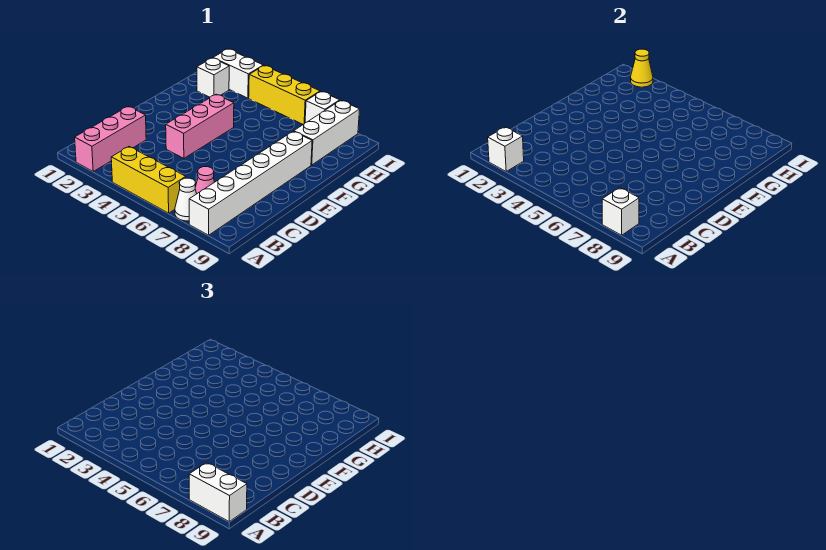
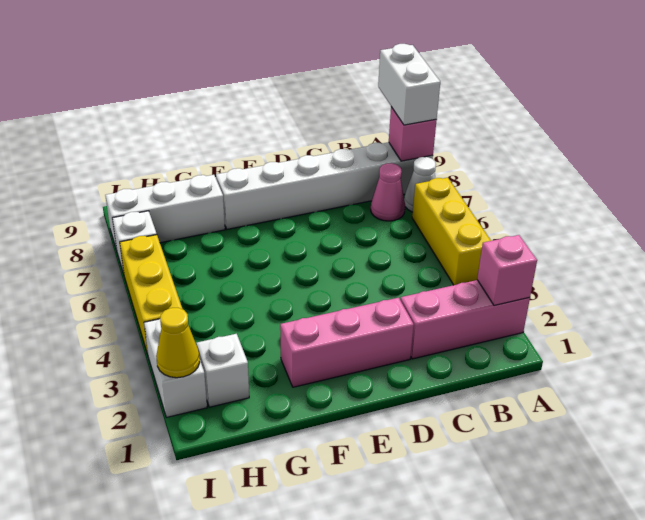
white 1x1 brick [488,127,524,171] -> pink 1x1 brick [477,235,537,306]
white 1x1 brick [602,188,639,235] -> pink 1x1 brick [389,107,437,161]
pink 1x3 brick [166,94,234,158] -> pink 1x3 brick moved to [280,298,414,387]

